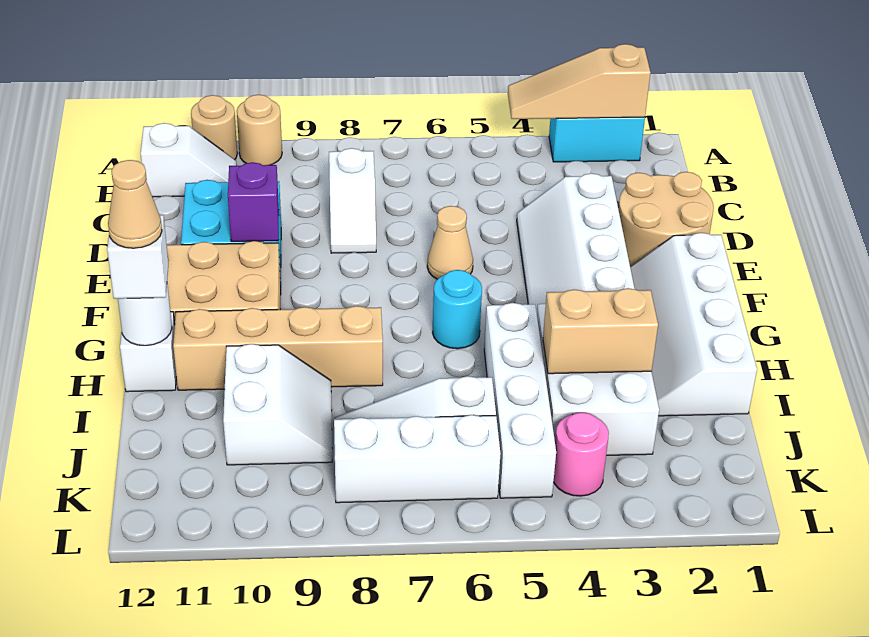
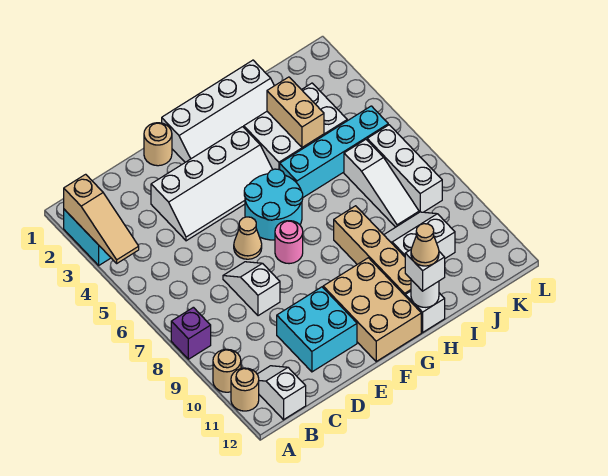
white 1x2 slope [329,148,376,253] -> white 1x2 slope turned to [223,262,280,316]
tan 2x2 round brick [618,172,714,266] -> tan 1x1 round brick [144,123,172,166]
purple 1x1 brick [228,162,279,242] -> purple 1x1 brick moved to [171,307,211,359]
cyan 1x1 round brick [433,270,482,349] -> cyan 2x2 round brick [244,169,303,240]
white 1x4 brick [484,303,556,498] -> cyan 1x4 brick [280,106,388,197]
pink 1x1 round brick [554,412,609,496] -> pink 1x1 round brick moved to [275,221,303,264]

